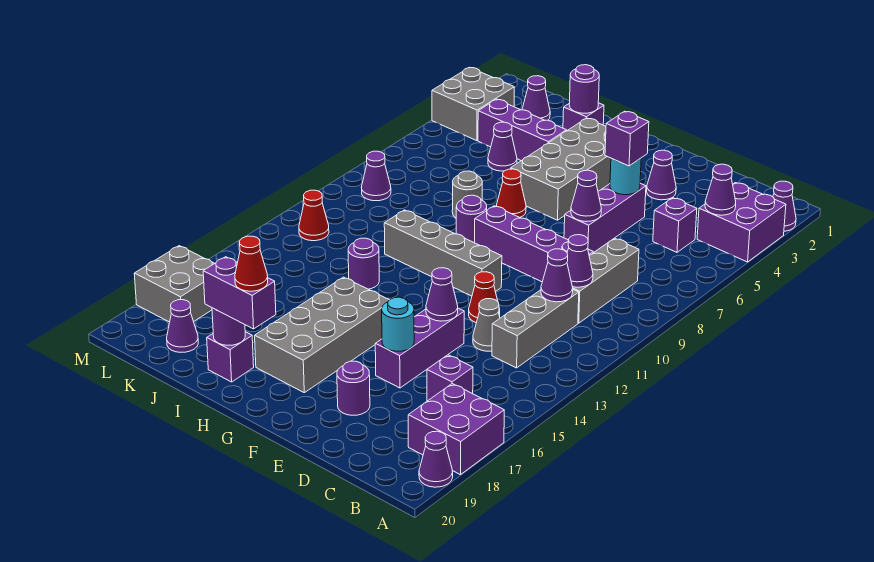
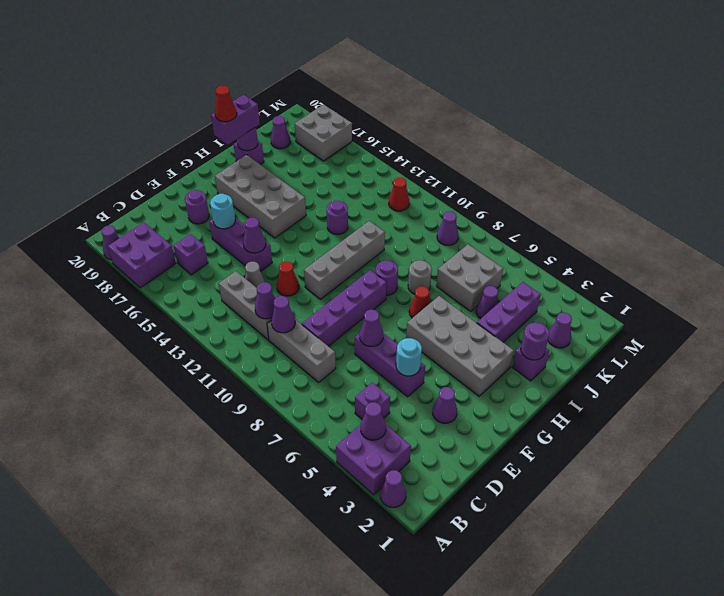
purple 1x1 brick [605,111,649,166] -> none
grey 2x2 brick [432,67,514,141] -> grey 2x2 brick moved to [436,244,503,311]

